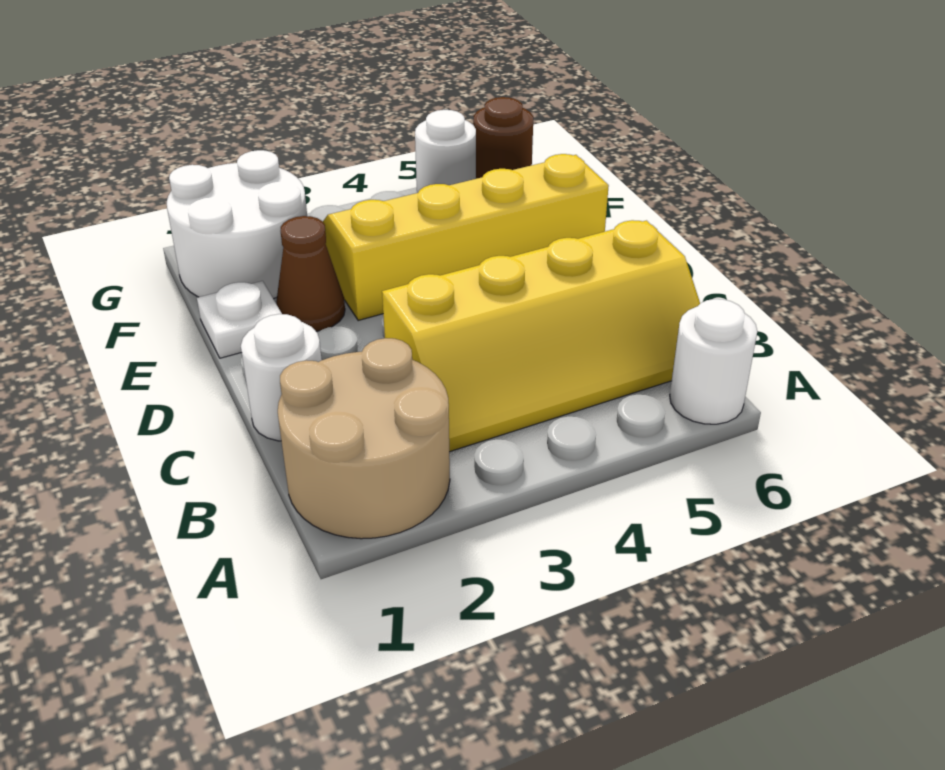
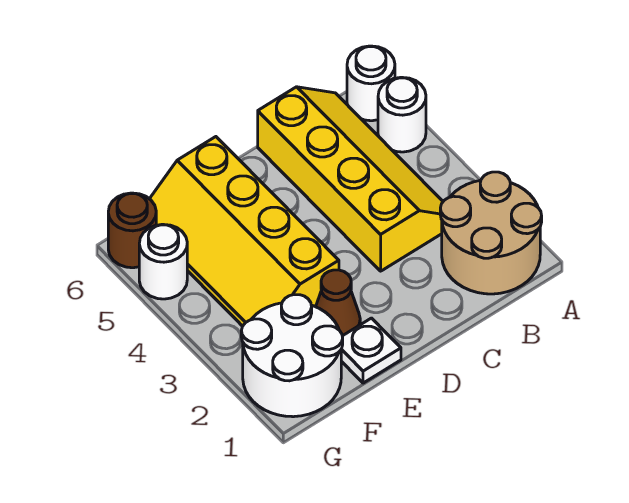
white 1x1 round brick [241,314,322,441] -> white 1x1 round brick moved to [378,77,426,152]

